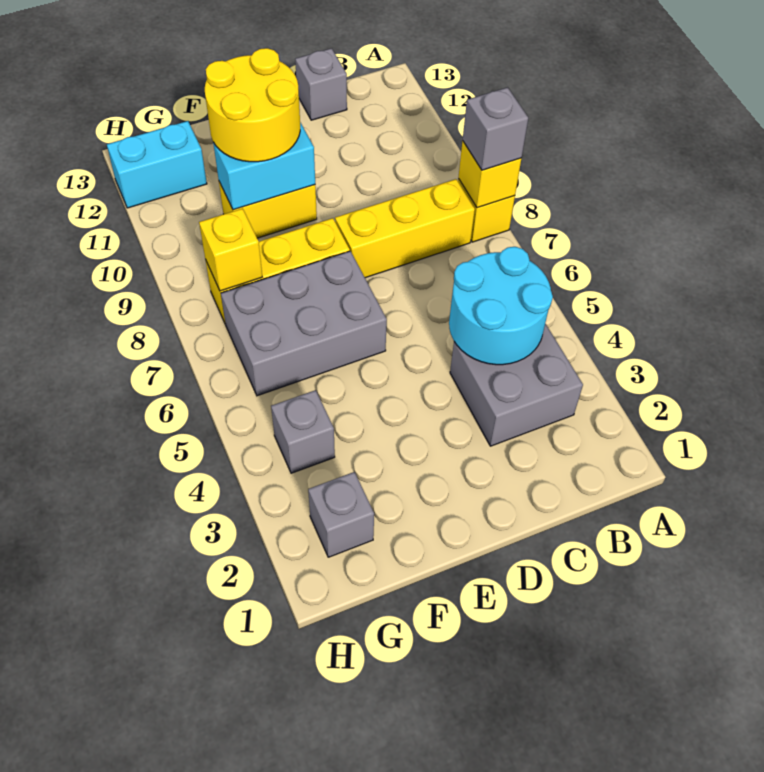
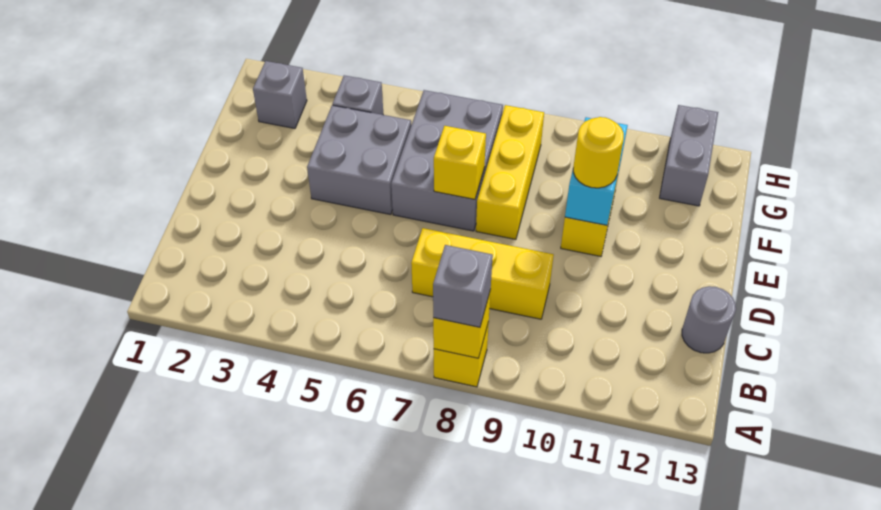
grey 2x2 brick [450,324,583,446] -> grey 2x2 brick moved to [307,105,411,215]
cyan 2x2 round brick [449,247,553,365] -> none
yellow 1x3 brick [335,179,475,278] -> yellow 1x3 brick turned to [411,228,554,319]
grey 1x1 brick [295,48,347,120] -> grey 1x1 round brick [682,286,736,353]
yellow 2x2 round brick [205,48,300,162] -> yellow 1x1 round brick [573,117,624,188]
yellow 1x1 brick [199,209,262,291] -> yellow 1x1 brick moved to [434,126,486,199]
cyan 1x2 brick [107,121,207,208] -> grey 1x2 brick [660,105,718,206]

